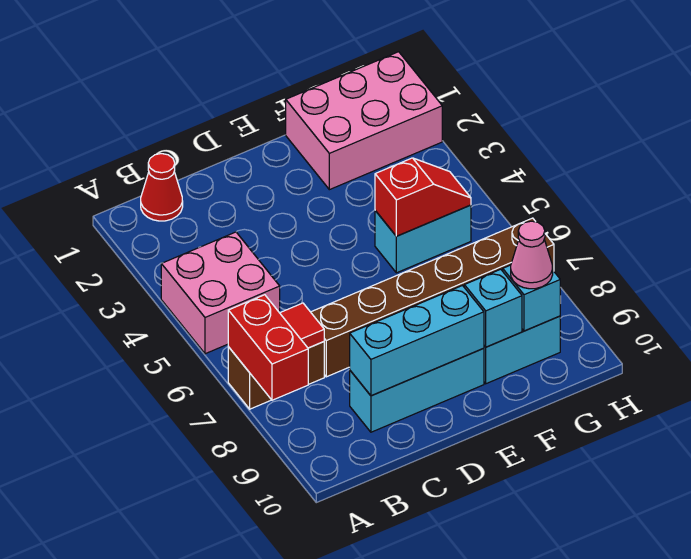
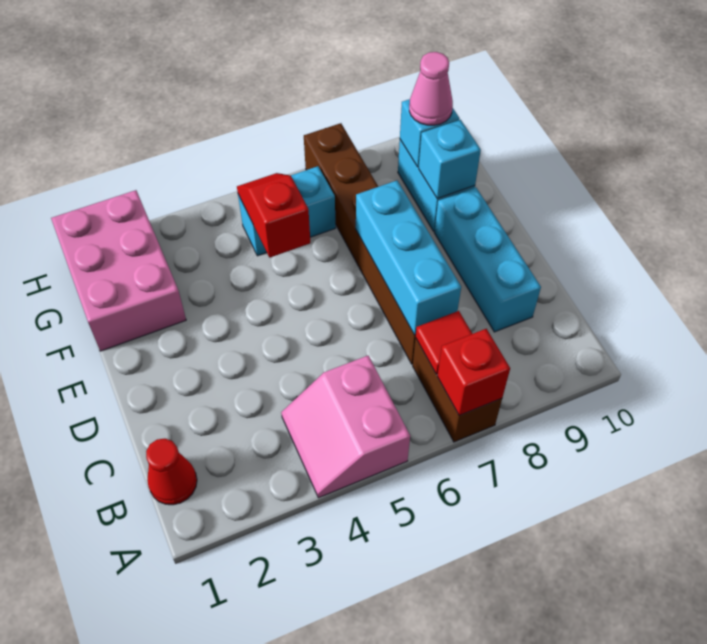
pink 2x2 brick [161,232,280,354] -> pink 2x2 slope [281,356,410,498]
red 1x2 brick [228,295,308,400] -> red 1x1 brick [437,329,510,416]
cyan 1x3 brick [350,286,484,396] -> cyan 1x3 brick moved to [356,181,461,335]
cyan 1x2 brick [375,205,471,273] -> cyan 1x2 brick turned to [238,166,336,256]

